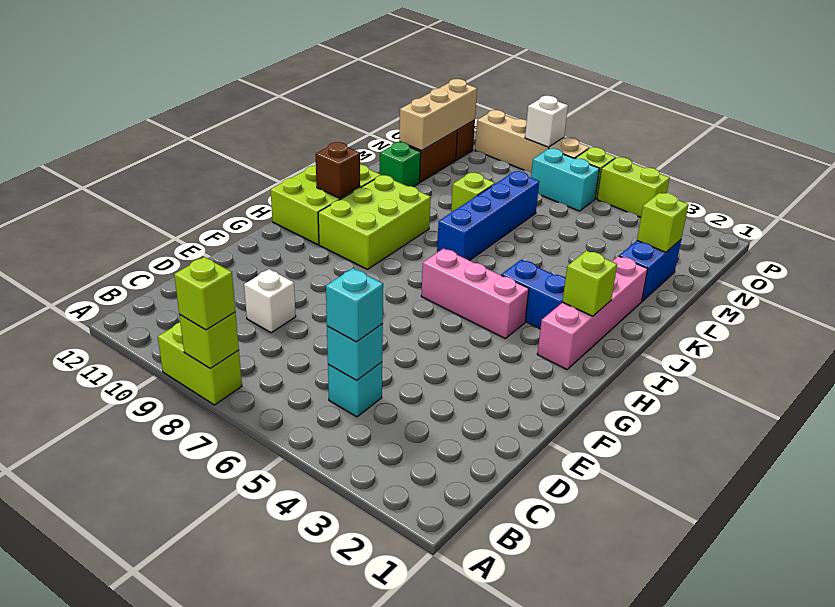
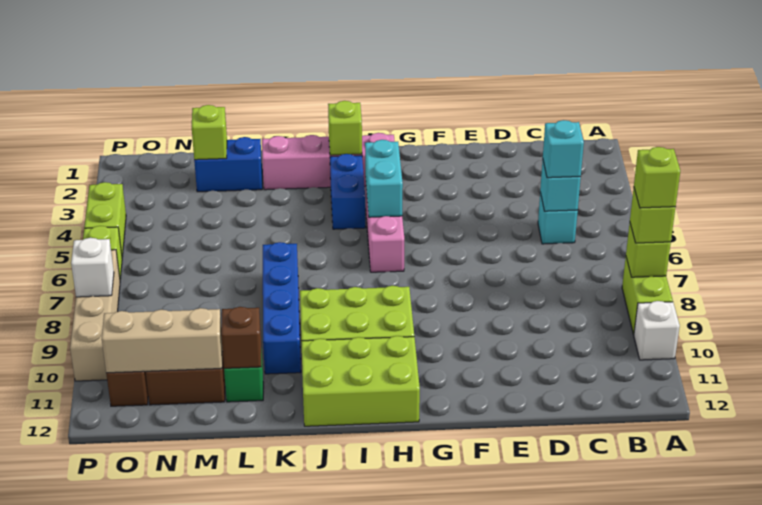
white 1x1 brick [244,269,296,333] -> white 1x1 brick moved to [634,301,680,360]
brown 1x1 brick [316,142,360,198] -> brown 1x1 brick moved to [221,307,261,368]
blue 1x4 brick [437,171,539,261] -> blue 1x4 brick turned to [263,242,301,374]
lime 1x1 brick [451,173,495,213] -> lime 1x1 brick moved to [634,147,680,208]
cyan 1x2 brick [531,148,600,211] -> cyan 1x2 brick moved to [365,140,403,217]

